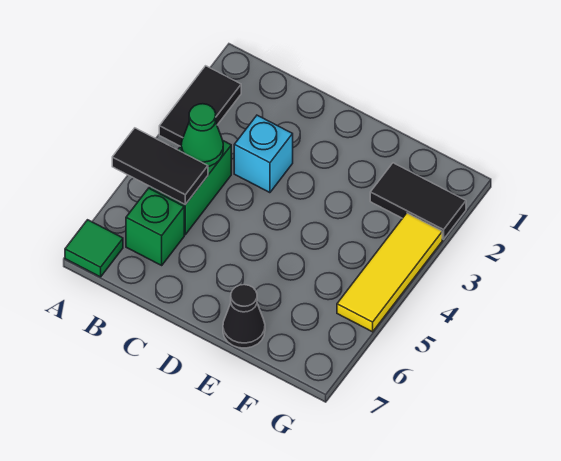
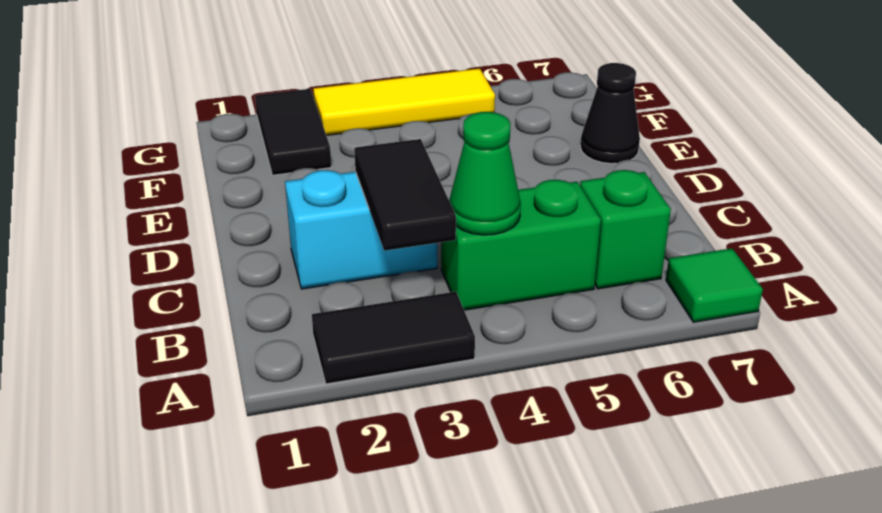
black 1x2 tile [112,128,208,204] -> black 1x2 tile moved to [354,139,456,251]
cyan 1x1 brick [234,115,293,193] -> cyan 1x2 brick [285,170,437,289]

